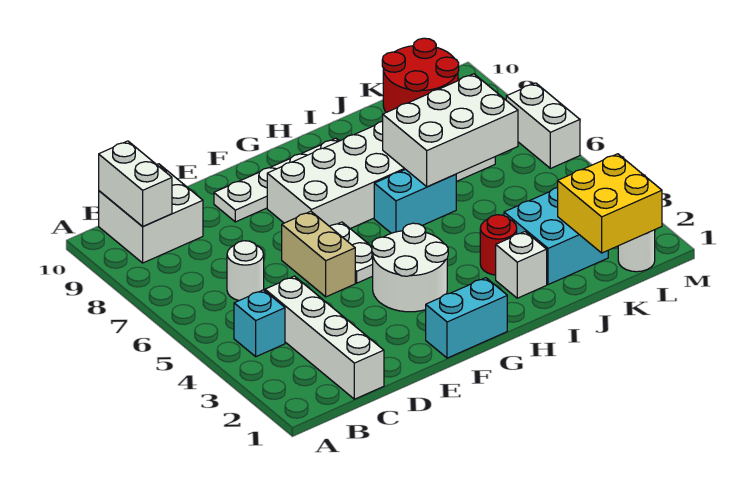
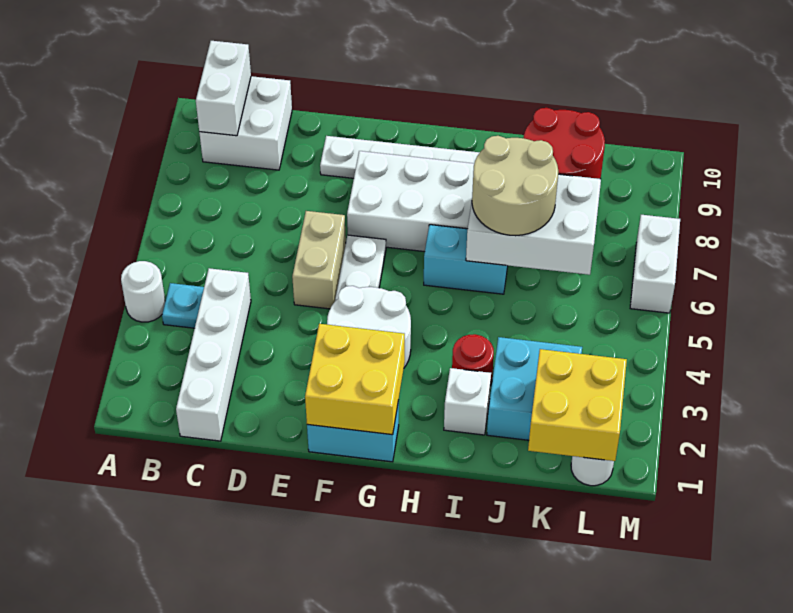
cyan 1x1 brick [234,290,285,357] -> cyan 1x1 plate [162,283,204,328]
white 1x1 round brick [227,241,264,301] -> white 1x1 round brick moved to [121,261,165,322]
none -> yellow 2x2 brick [305,324,405,435]
none -> tan 2x2 round brick [472,136,558,236]

